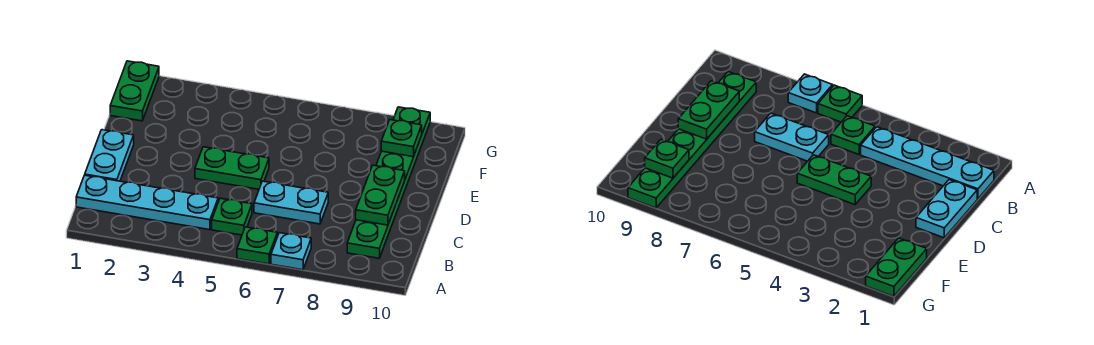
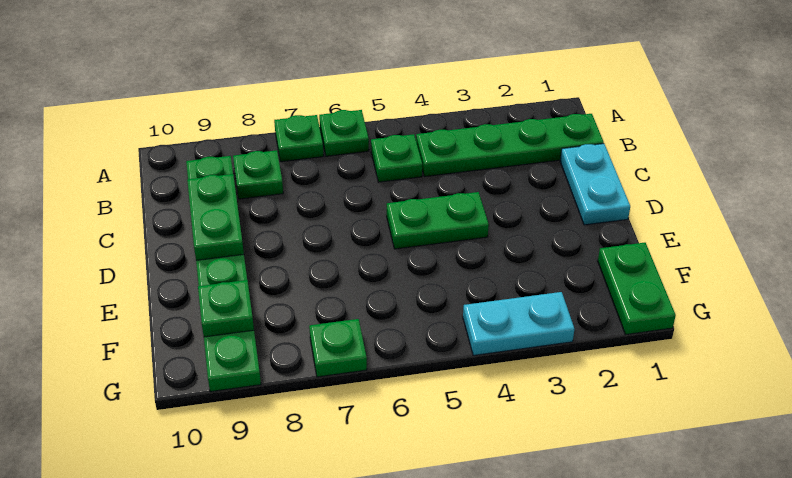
cyan 1x1 plate [271,233,311,270] -> green 1x1 plate [274,115,324,162]
cyan 1x4 plate [76,175,218,230] -> green 1x4 plate [416,114,604,177]
none -> green 1x1 plate [233,150,283,199]
cyan 1x2 plate [254,181,328,224] -> cyan 1x2 plate moved to [463,292,574,355]
none -> green 1x1 plate [309,319,367,377]

